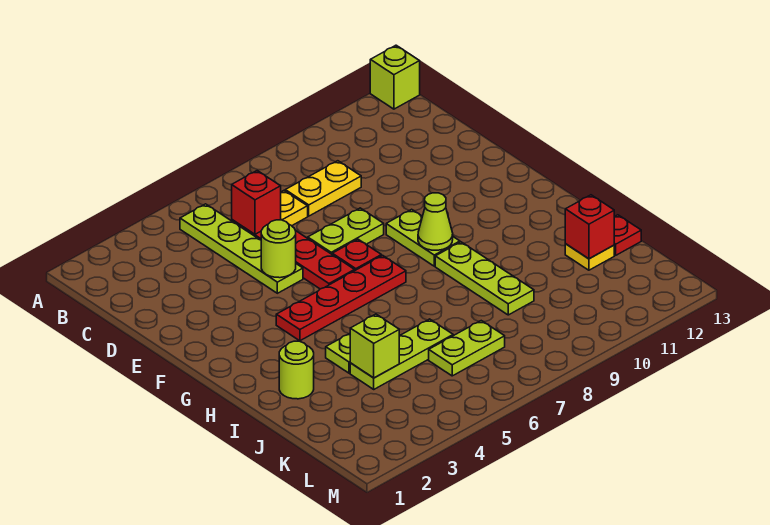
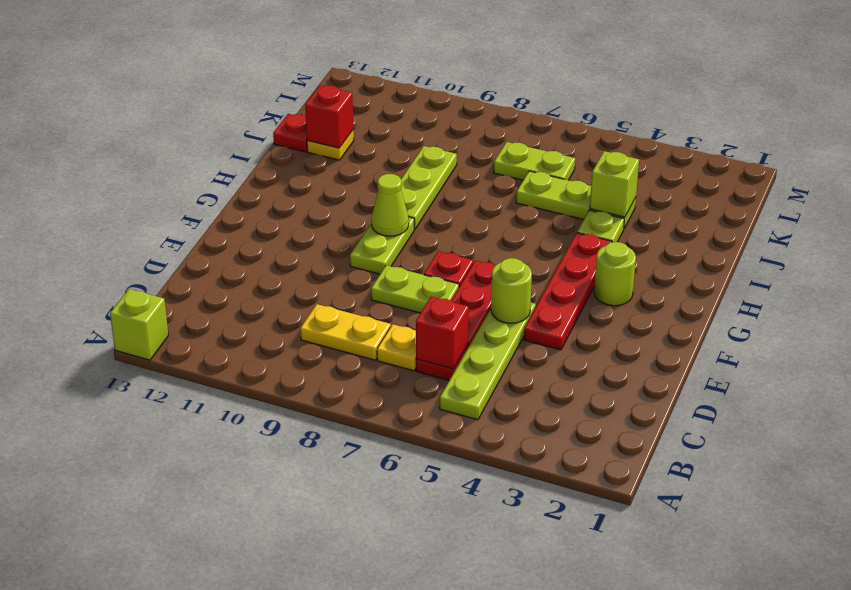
red 1x4 plate [276,255,406,341] -> red 1x4 plate turned to [524,233,612,350]
lime 1x1 round brick [279,341,314,399] -> lime 1x1 round brick moved to [594,242,636,306]

